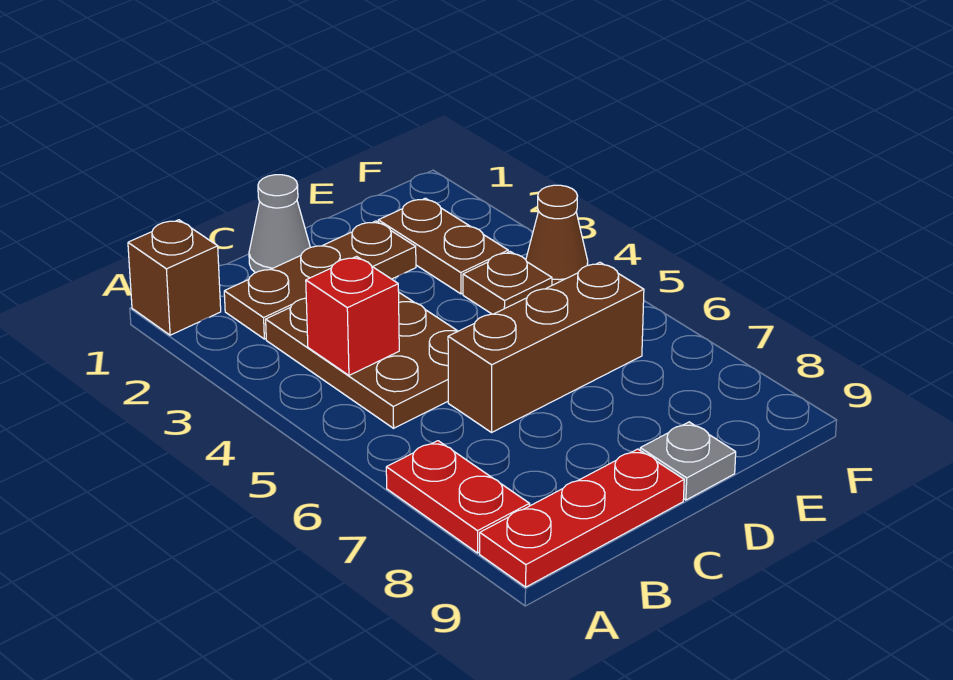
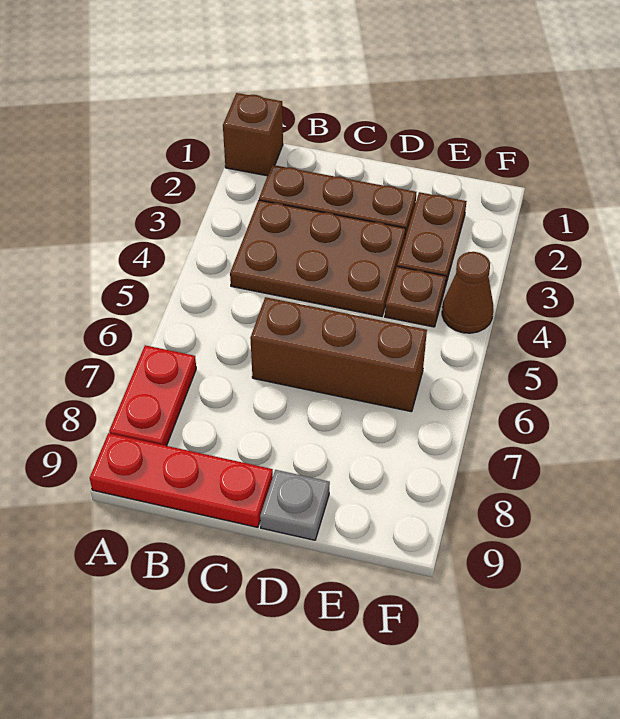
brown 2x3 plate [266,293,458,428] -> brown 2x3 plate turned to [230,200,406,317]
red 1x1 brick [306,256,399,375] -> none
grey 1x1 cone [249,175,310,273] -> none

